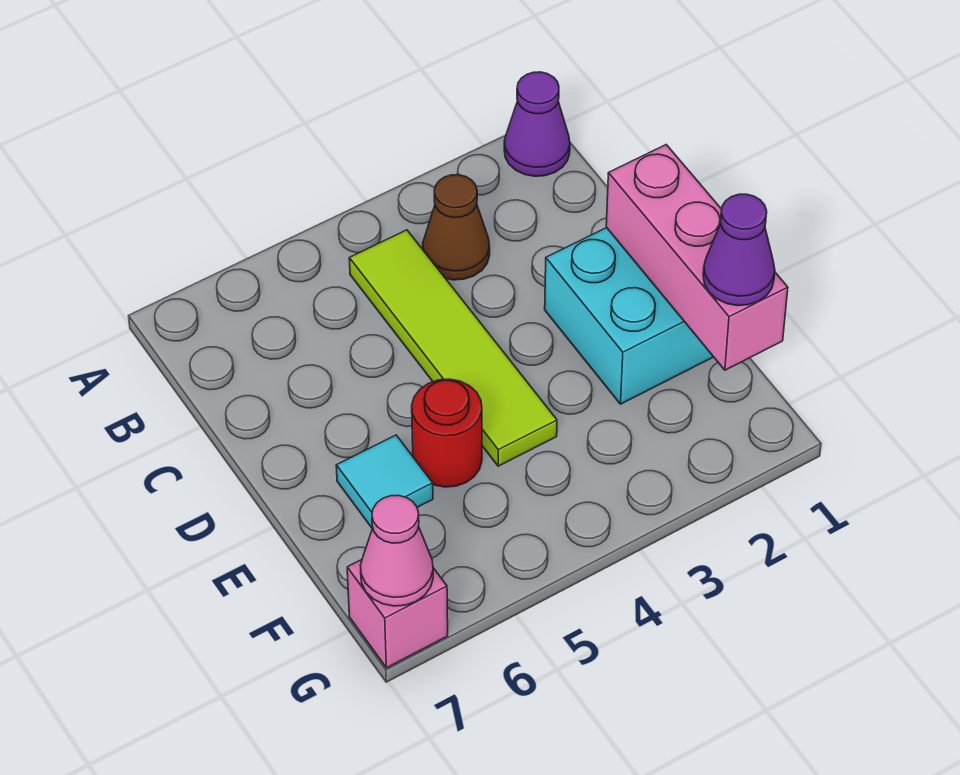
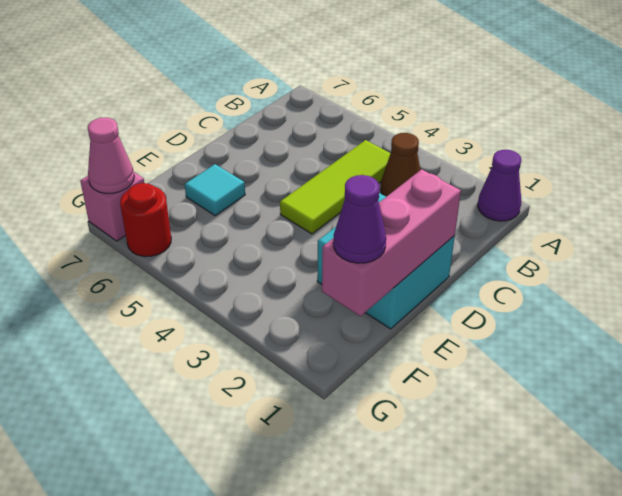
lime 1x4 tile [349,230,557,466] -> lime 1x3 tile [280,140,390,234]
red 1x1 round brick [412,379,482,487] -> red 1x1 round brick moved to [120,183,171,257]

